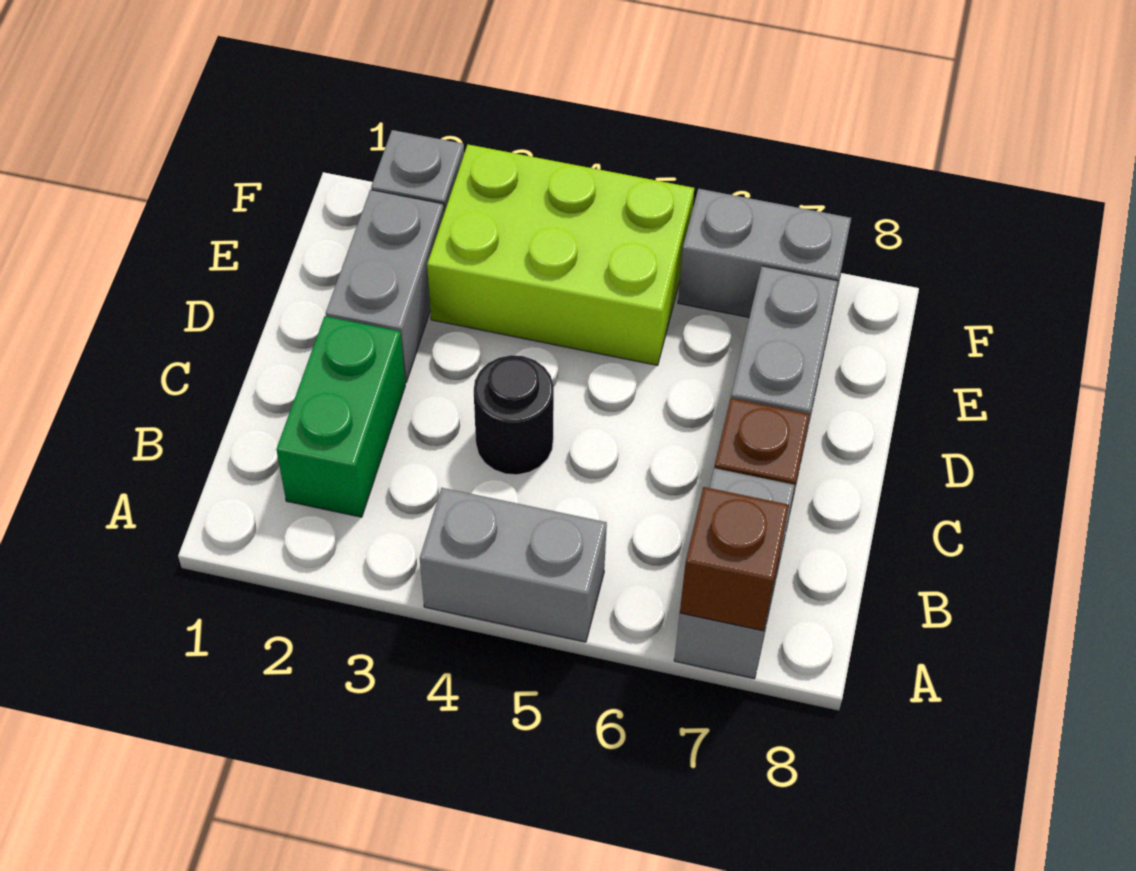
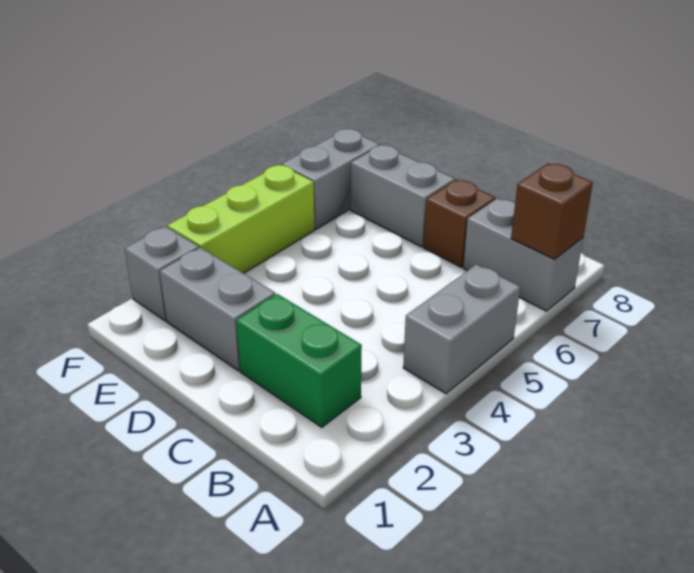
black 1x1 round brick [474,355,554,475] -> none
lime 2x3 brick [427,145,694,365] -> lime 1x3 brick [167,165,315,273]

